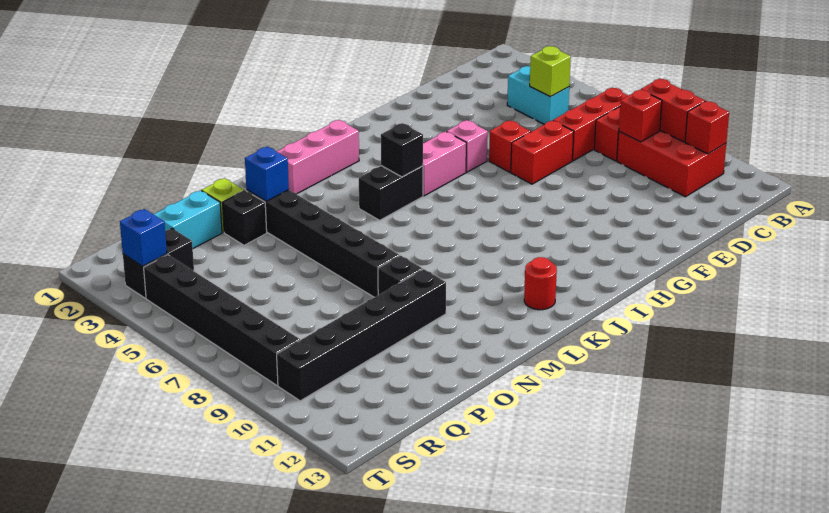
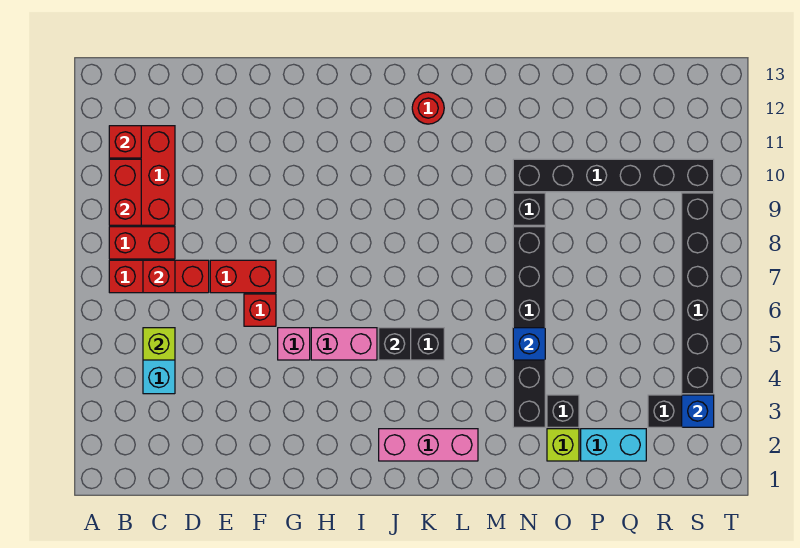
red 1x1 brick [619,90,662,142] -> red 1x1 brick moved to [143,260,175,293]
blue 1x1 brick [245,147,289,201] -> blue 1x1 brick moved to [513,328,545,360]

